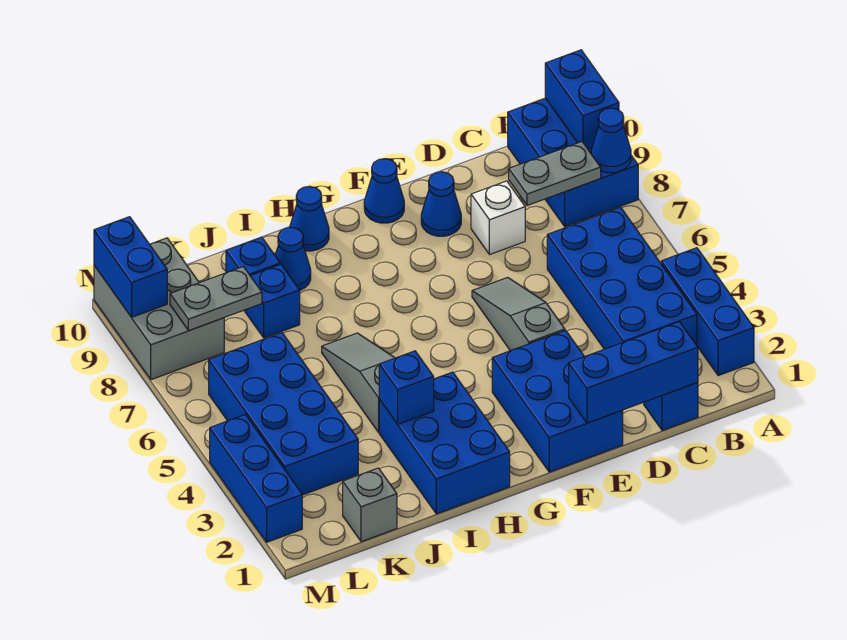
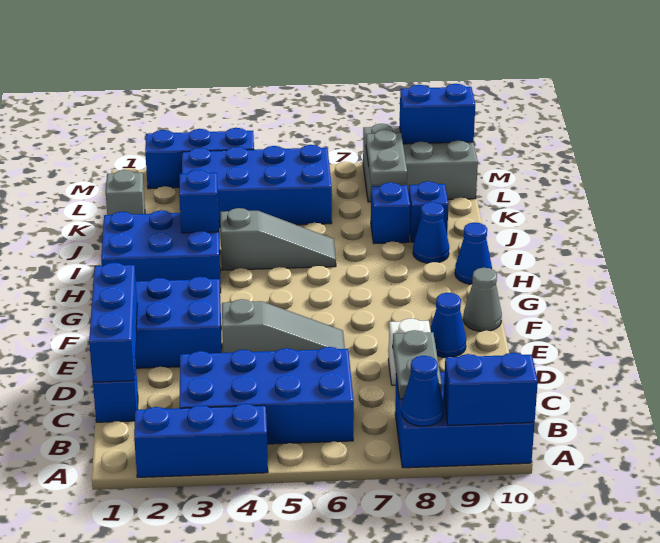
blue 1x1 cone [364,159,404,223] -> grey 1x1 cone [463,268,502,331]

